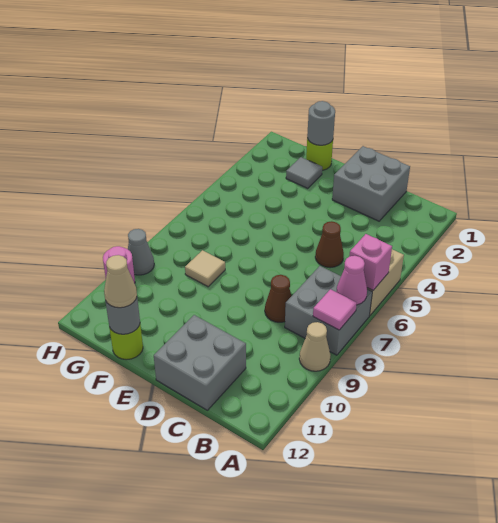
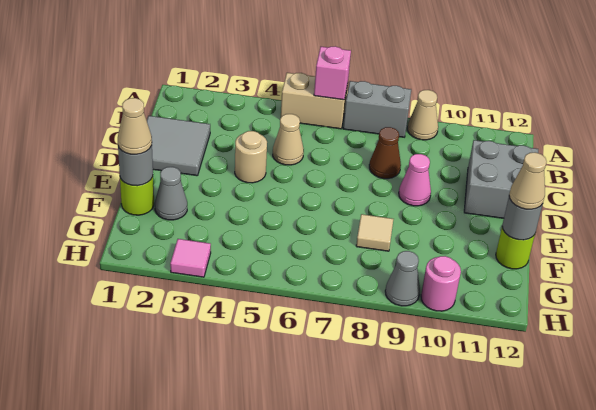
grey 2x2 brick [285,266,372,355] -> grey 1x2 brick [343,81,411,137]
pink 1x1 cone [336,256,367,305] -> pink 1x1 cone moved to [399,154,431,206]
pink 1x1 tile [313,289,357,330] -> pink 1x1 tile moved to [170,239,211,277]
grey 2x2 brick [332,146,410,221] -> grey 2x2 tile [147,116,210,176]
brown 1x1 cone [315,221,344,268] -> tan 1x1 cone [273,114,304,165]
none -> tan 1x1 round brick [235,131,267,183]
none -> tan 1x1 cone [118,98,152,154]
grey 1x1 tile [286,157,322,188] -> grey 1x1 cone [155,167,187,220]

